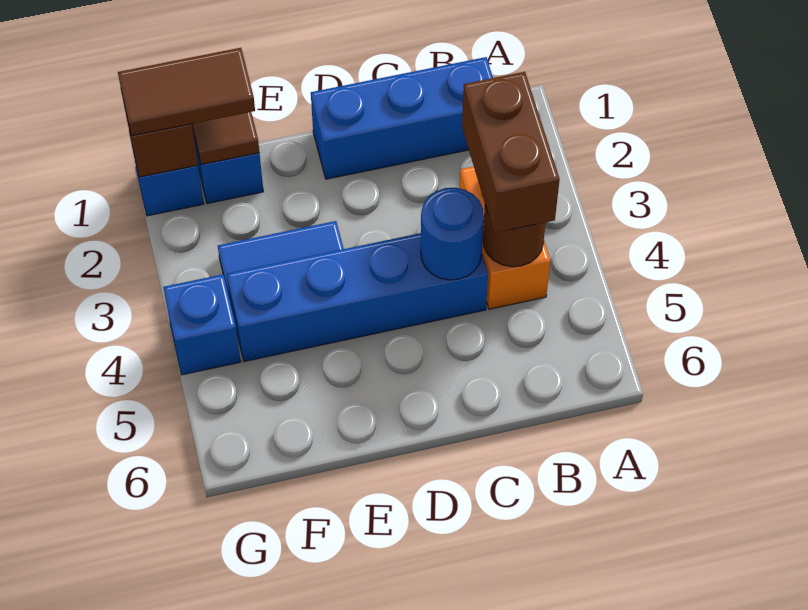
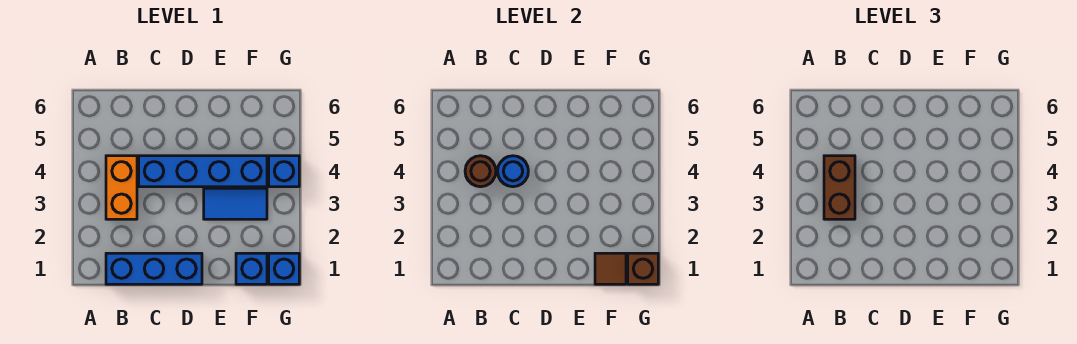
brown 1x2 tile [118,48,255,136] -> none

